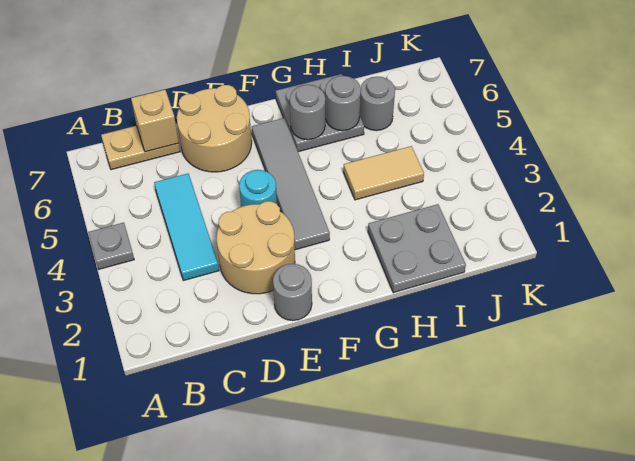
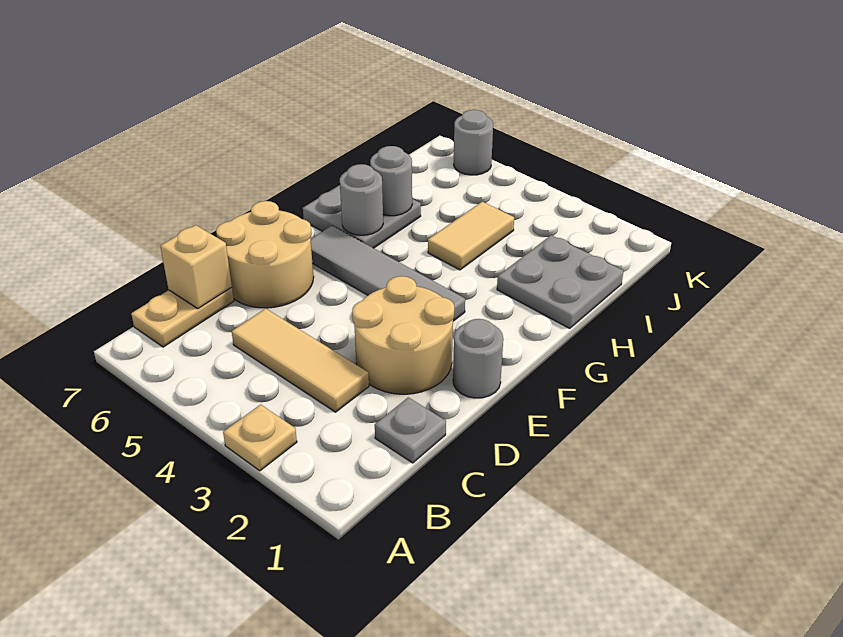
none -> tan 1x1 plate [223,405,297,471]
grey 1x1 plate [88,223,134,269] -> grey 1x1 plate moved to [375,397,446,463]
cyan 1x3 tile [154,174,219,281] -> tan 1x3 tile [232,309,369,412]
cyan 1x1 round brick [239,170,277,207] -> none
grey 1x1 round brick [360,77,395,131] -> grey 1x1 round brick moved to [454,110,493,175]

